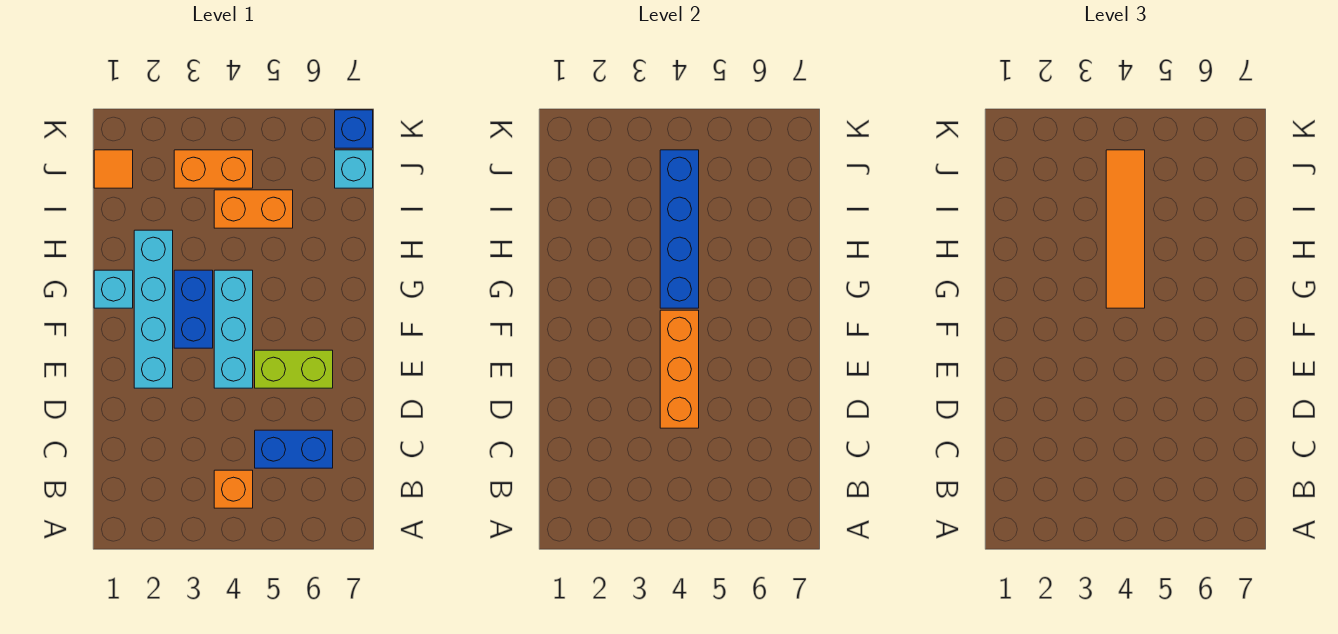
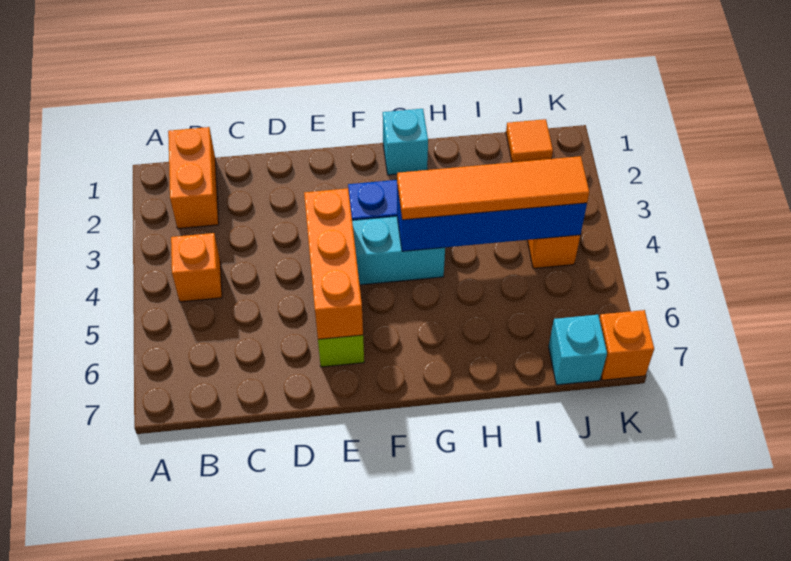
blue 1x2 brick [255,430,333,468] -> none
orange 1x3 brick [660,310,699,428] -> orange 1x3 brick turned to [304,188,363,339]
cyan 1x4 brick [134,230,173,388] -> none
orange 1x2 brick [214,190,293,228] -> orange 1x2 brick moved to [168,127,219,229]
blue 1x1 brick [335,110,373,148] -> orange 1x1 brick [599,310,654,380]

